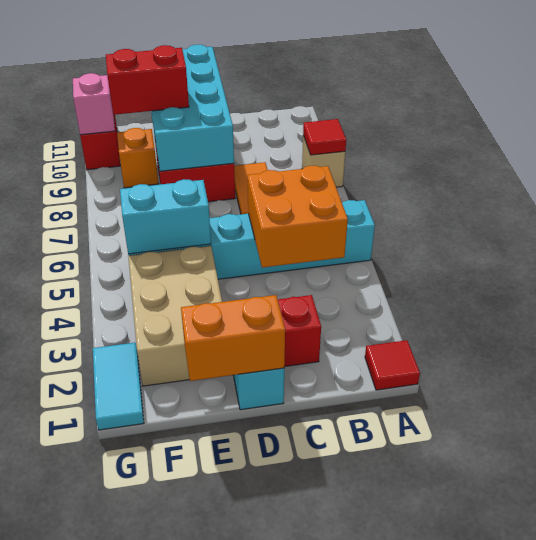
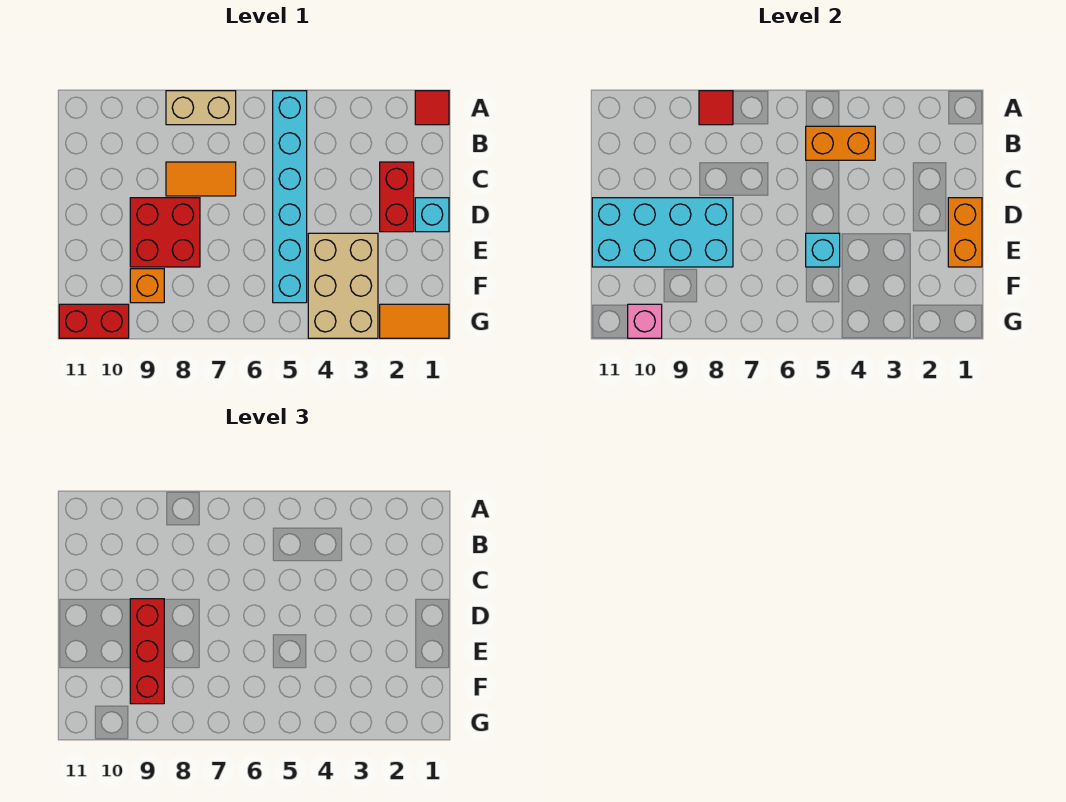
tan 1x1 brick [302,136,345,187] -> tan 1x2 brick [166,91,236,125]
orange 2x2 brick [248,166,348,268] -> orange 1x2 brick [806,126,875,160]
tan 2x3 brick [128,246,222,386] -> tan 2x3 brick turned to [308,233,378,338]
cyan 1x2 brick [120,179,211,254] -> cyan 1x1 brick [806,233,840,267]
red 1x2 brick [106,45,189,115] -> red 1x3 brick [130,599,164,704]
cyan 1x2 tile [93,343,144,430] -> orange 1x2 tile [380,304,449,338]

